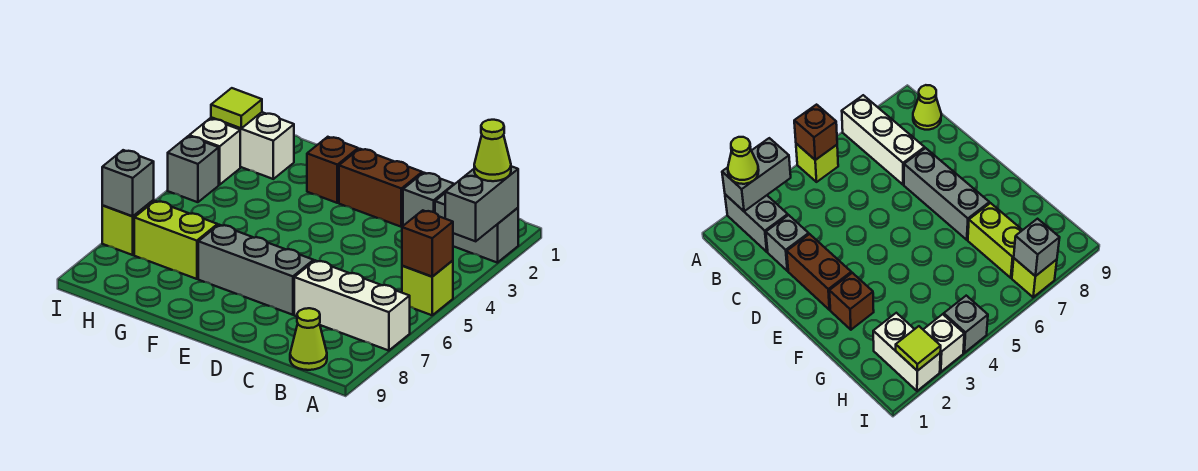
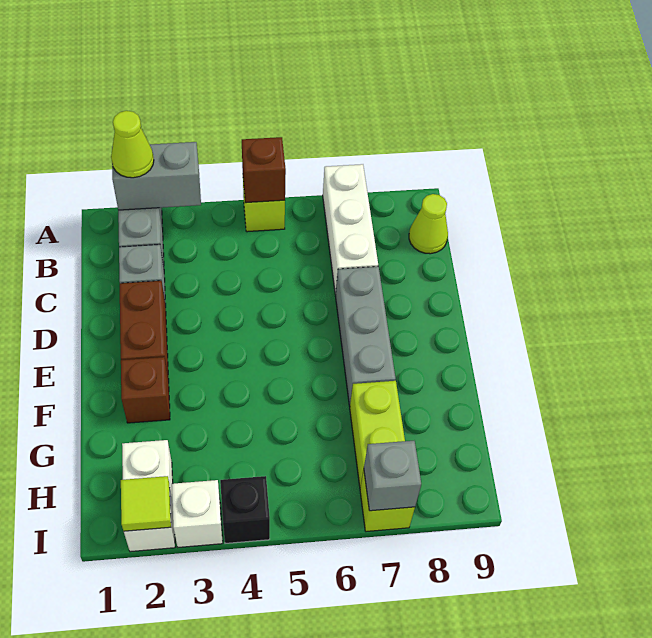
grey 1x1 brick [168,136,219,202] -> black 1x1 brick [220,476,270,543]

